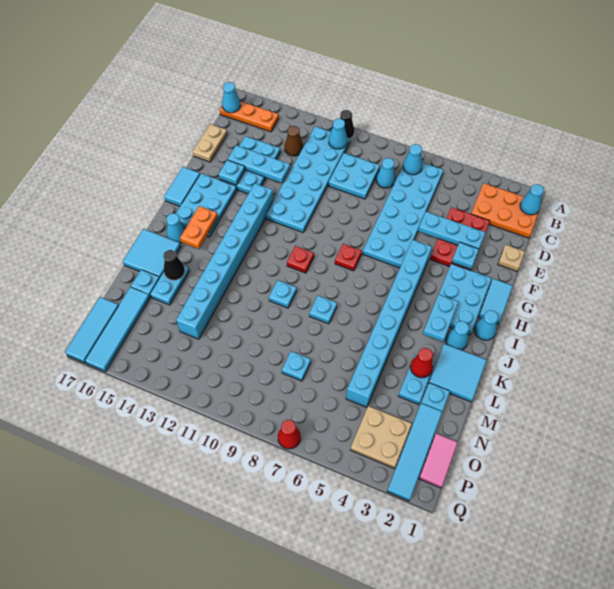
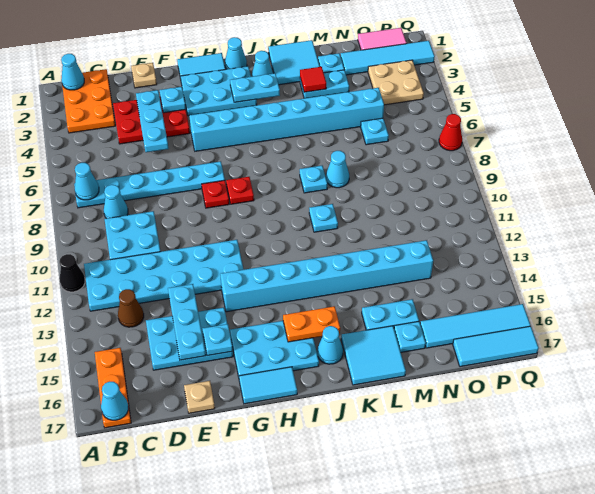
cyan 2x6 plate [363,162,443,268] -> cyan 1x6 plate [74,161,225,208]
cyan 1x1 cone [329,119,348,149] -> cyan 1x1 cone moved to [326,151,349,188]
tan 1x2 plate [193,124,227,162] -> tan 1x1 plate [184,381,215,413]
red 1x1 plate [287,246,314,273] -> red 1x1 plate moved to [202,180,229,208]
red 1x1 cone [410,348,433,378] -> red 1x1 tile [300,67,326,92]
black 1x1 cone [163,250,185,280] -> none
cyan 1x1 plate [282,351,311,381] -> cyan 1x1 plate moved to [361,118,389,145]

